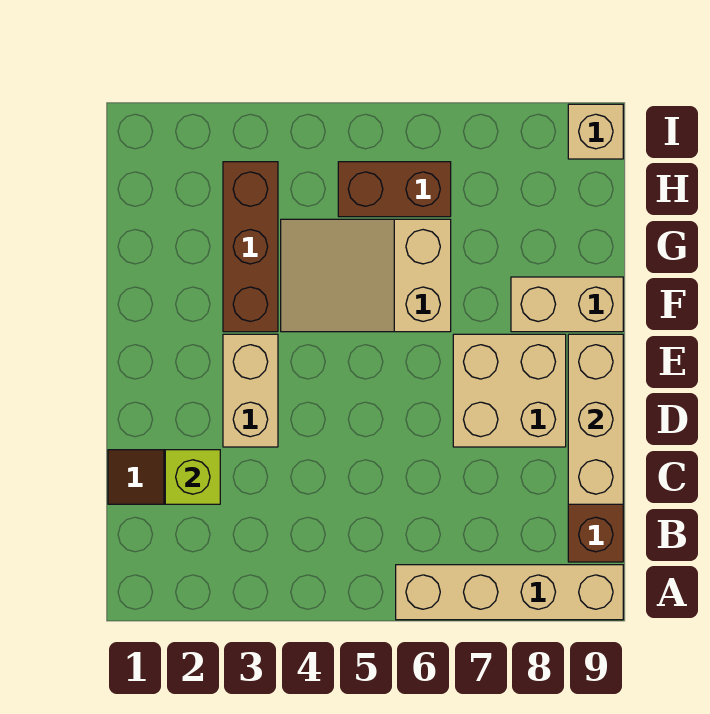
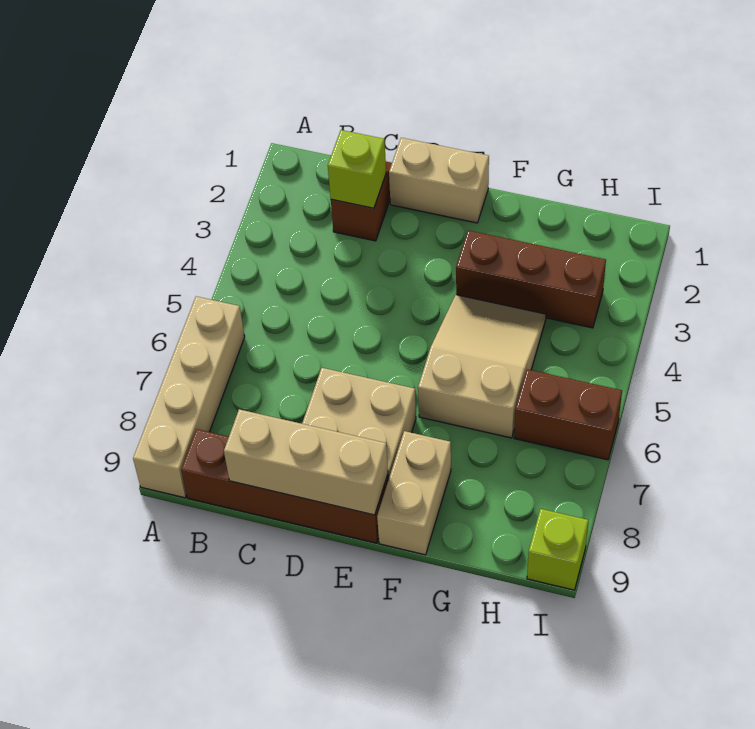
tan 1x2 brick [223,334,278,447] -> tan 1x2 brick moved to [389,138,489,223]
brown 1x2 brick [338,162,451,217] -> brown 1x2 brick turned to [514,369,622,460]
tan 1x1 brick [568,104,623,159] -> lime 1x1 brick [527,509,588,590]

